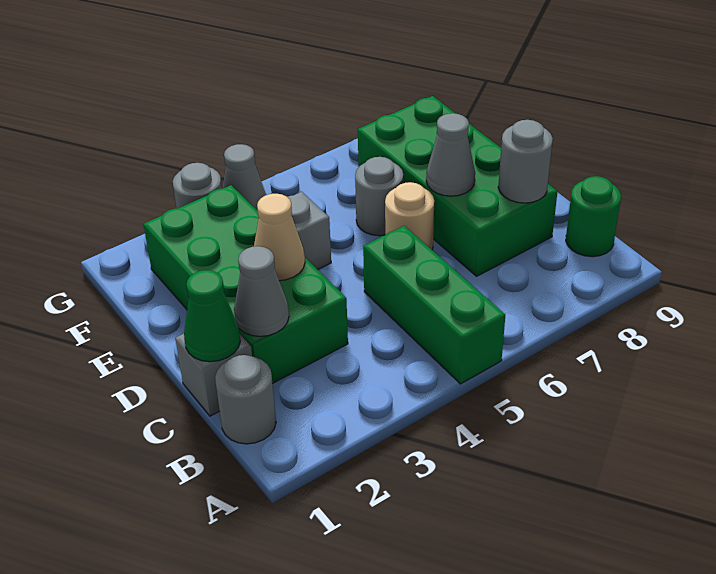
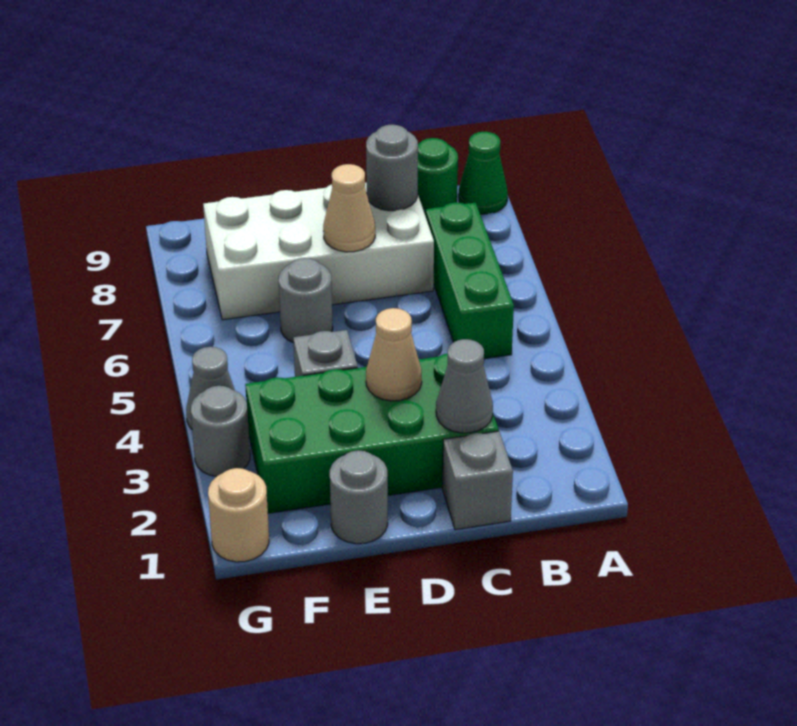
green 1x3 brick [363,226,505,384] -> green 1x3 brick turned to [426,202,514,359]
grey 1x1 round brick [215,355,276,444] -> grey 1x1 round brick moved to [330,450,388,544]
green 1x1 cone [184,270,240,362] -> green 1x1 cone moved to [458,132,508,214]
green 2x4 brick [358,96,558,276] -> white 2x4 brick [203,182,434,320]
tan 1x1 round brick [385,182,434,250] -> tan 1x1 round brick moved to [208,468,269,562]
grey 1x1 cone [426,113,475,196] -> tan 1x1 cone [323,164,375,252]

